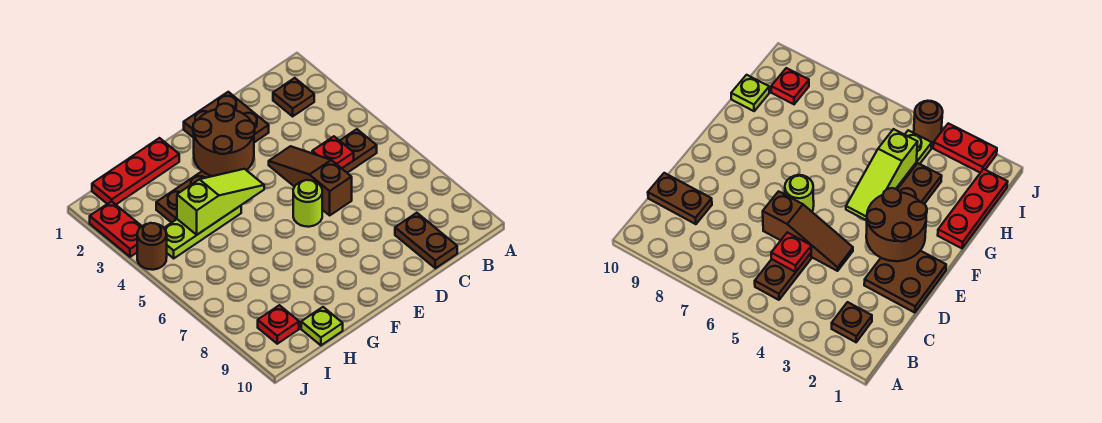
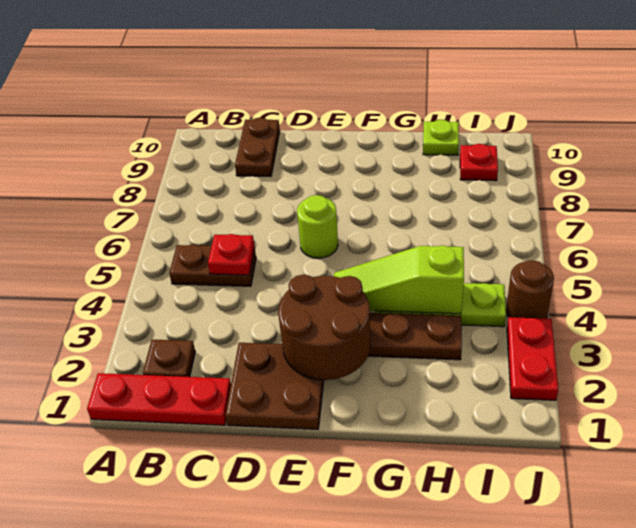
brown 1x3 slope [269,146,352,215] -> none
red 1x3 plate [92,138,179,204] -> red 1x3 plate moved to [87,373,231,425]

